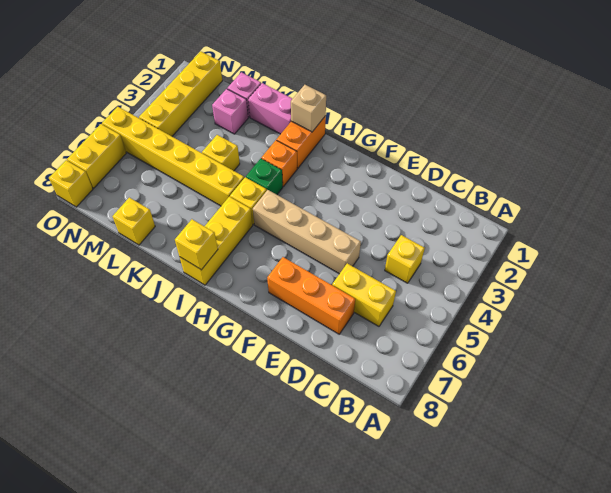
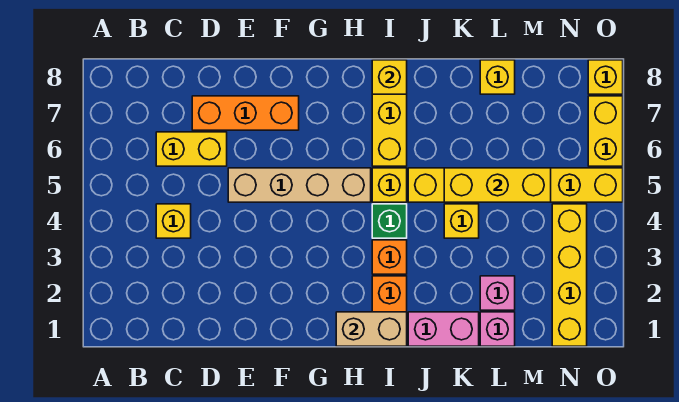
tan 1x1 brick [291,85,326,132] -> tan 1x2 brick [336,312,407,346]
none -> yellow 1x3 brick [444,168,551,202]

